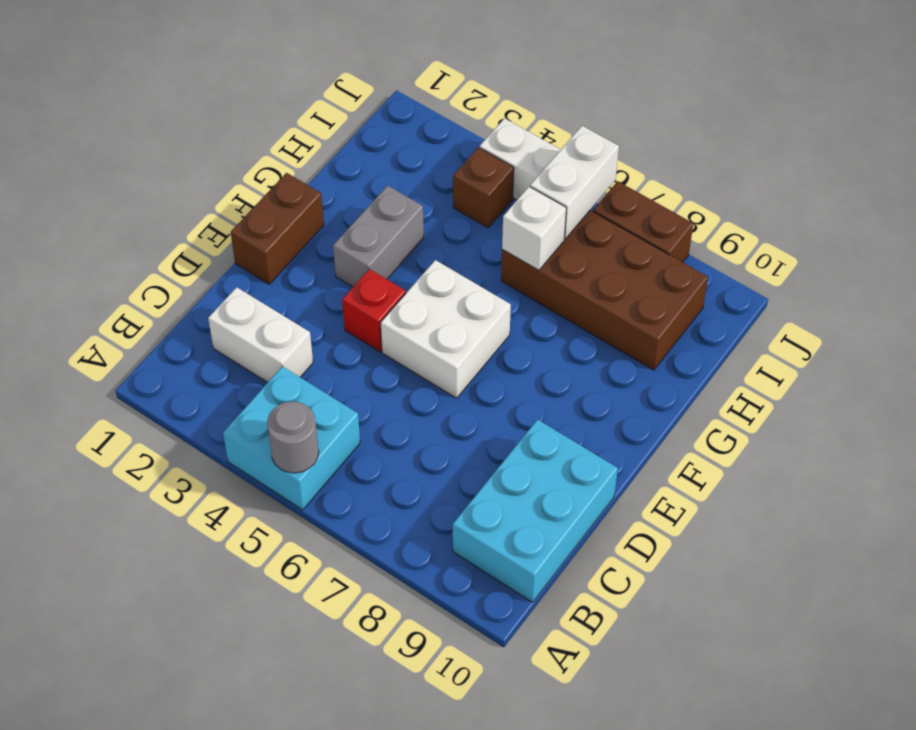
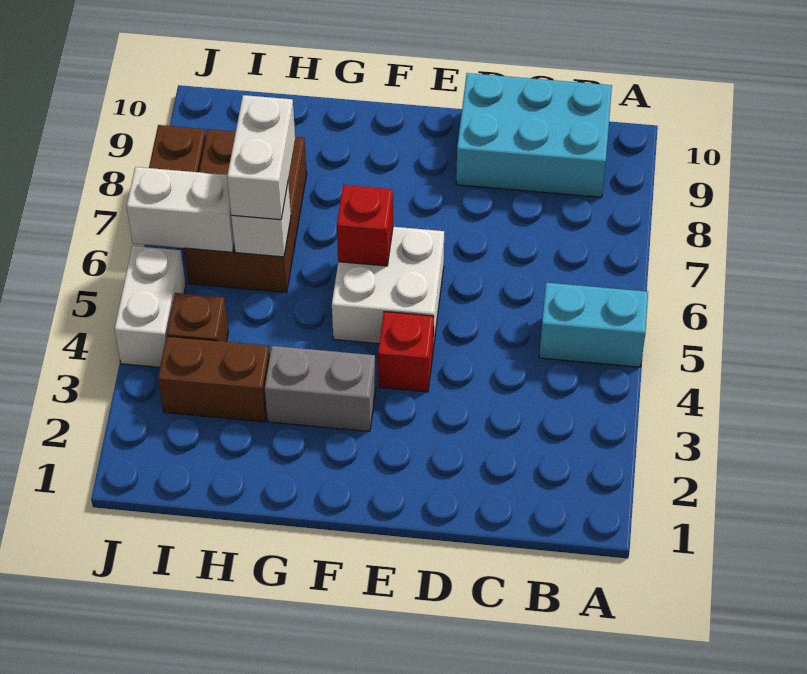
cyan 2x2 brick [223,366,360,510] -> cyan 1x2 brick [539,283,648,367]
grey 1x1 round brick [267,401,319,473] -> none
white 1x2 brick [208,287,313,382] -> white 1x2 brick moved to [227,95,295,220]
brown 1x2 brick [231,173,324,284] -> brown 1x2 brick moved to [158,336,270,422]
none -> red 1x1 brick [337,185,393,266]
brown 2x4 brick [501,210,708,370] -> brown 2x3 brick [184,129,307,293]

